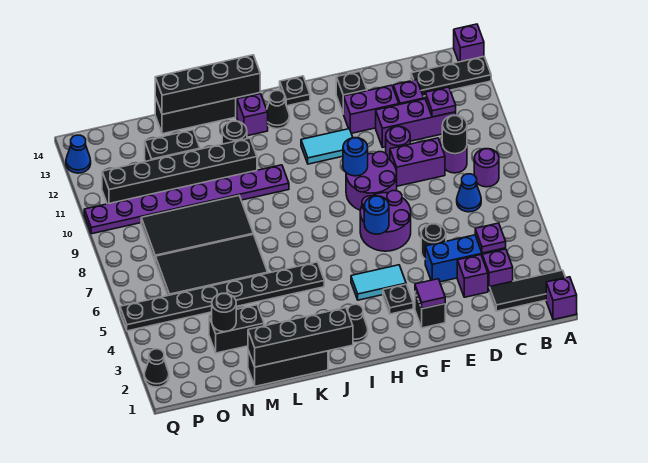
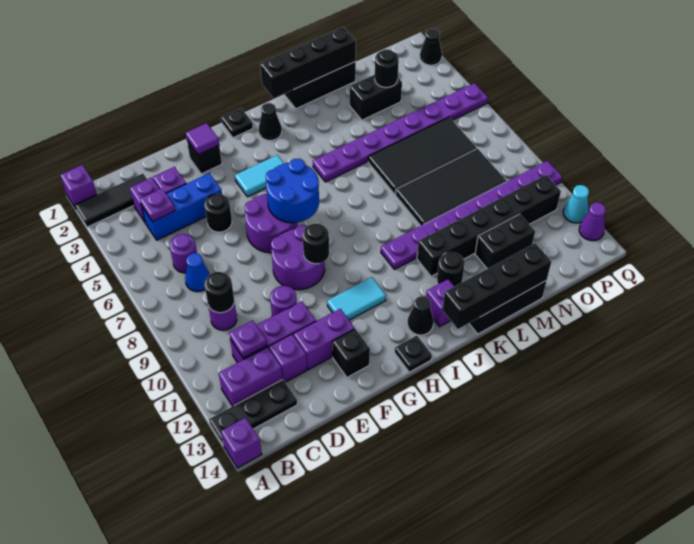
purple 1x1 round brick [474,149,499,187] -> purple 1x1 round brick moved to [170,234,197,273]
purple 1x2 brick [390,138,445,186] -> purple 1x2 brick moved to [219,347,283,406]
black 1x1 plate [383,284,413,314] -> black 1x1 plate moved to [221,108,253,138]
blue 1x1 round brick [364,196,389,234] -> blue 2x2 round brick [266,159,319,223]
blue 1x1 round brick [343,138,368,176] -> black 1x1 round brick [303,224,329,264]
black 1x8 plate [120,262,324,331] -> purple 1x8 plate [313,83,488,182]
none -> cyan 1x1 cone [563,185,589,223]
blue 1x1 cone [66,135,91,173] -> purple 1x1 cone [579,202,606,241]

